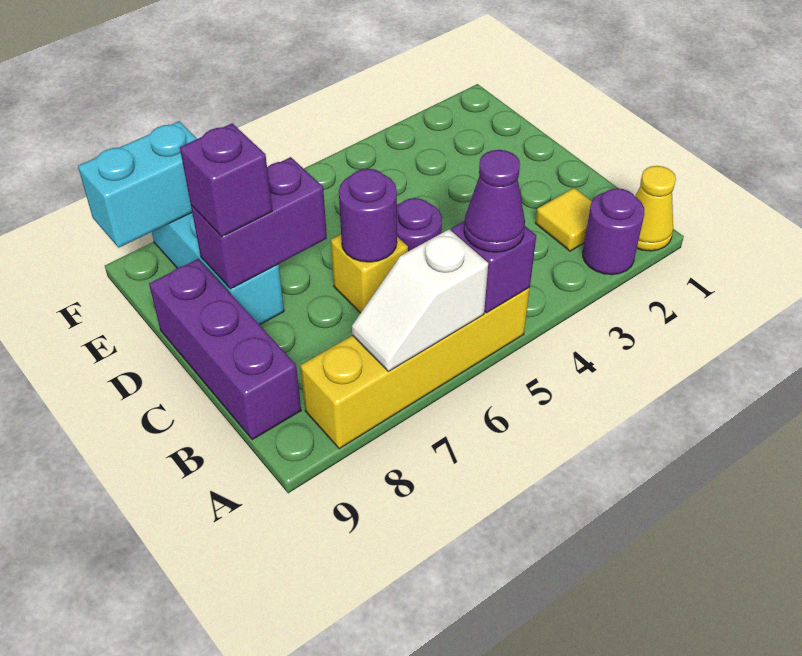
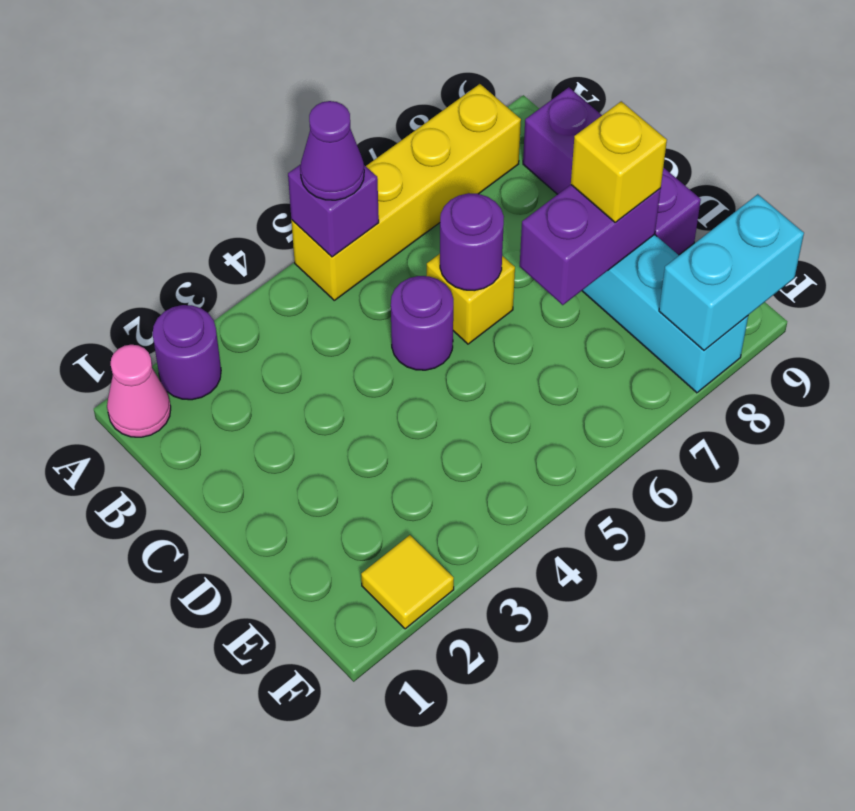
yellow 1x1 cone [635,166,676,251] -> pink 1x1 cone [107,345,171,437]
white 1x2 slope [352,229,488,371] -> none
yellow 1x1 tile [535,188,592,251] -> yellow 1x1 tile moved to [361,535,454,629]
purple 1x1 brick [180,123,272,237] -> yellow 1x1 brick [571,101,667,223]

